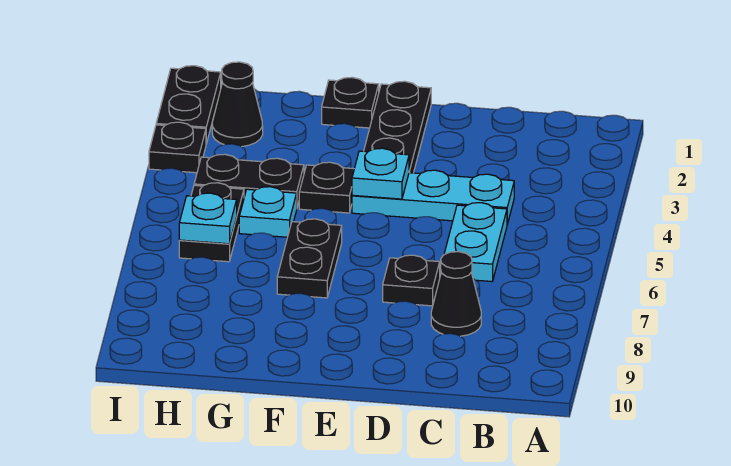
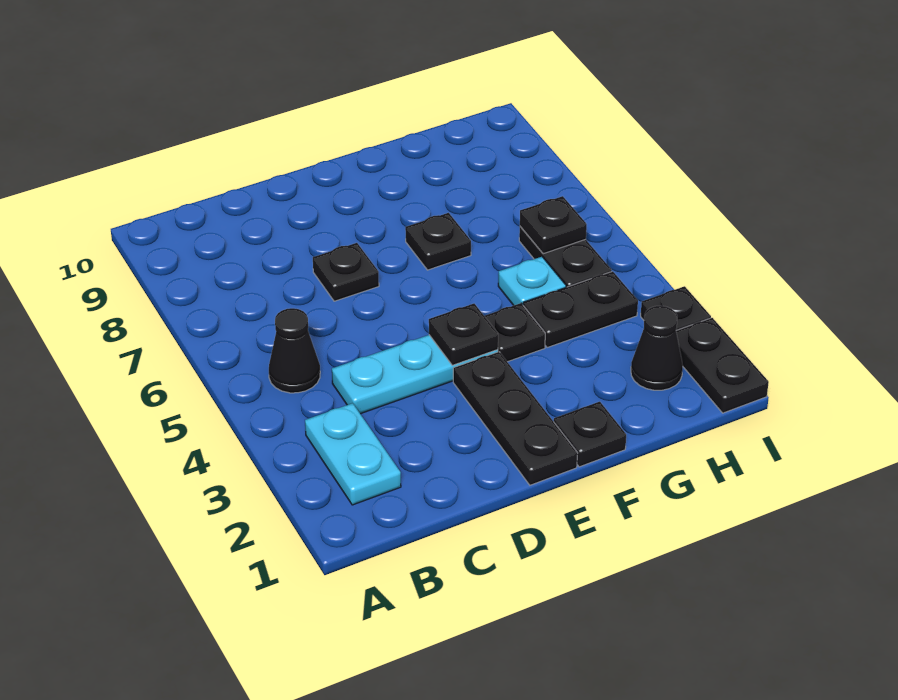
cyan 1x2 plate [444,203,507,281] -> cyan 1x2 plate moved to [305,403,401,505]
black 1x1 cone [431,252,481,336] -> black 1x1 cone moved to [269,308,320,393]
cyan 1x1 plate [352,148,409,199] -> black 1x1 plate [429,304,498,365]
black 1x2 plate [277,219,342,298] -> black 1x1 plate [405,213,471,270]
cyan 1x1 plate [179,193,237,244] -> black 1x1 plate [520,196,587,254]

